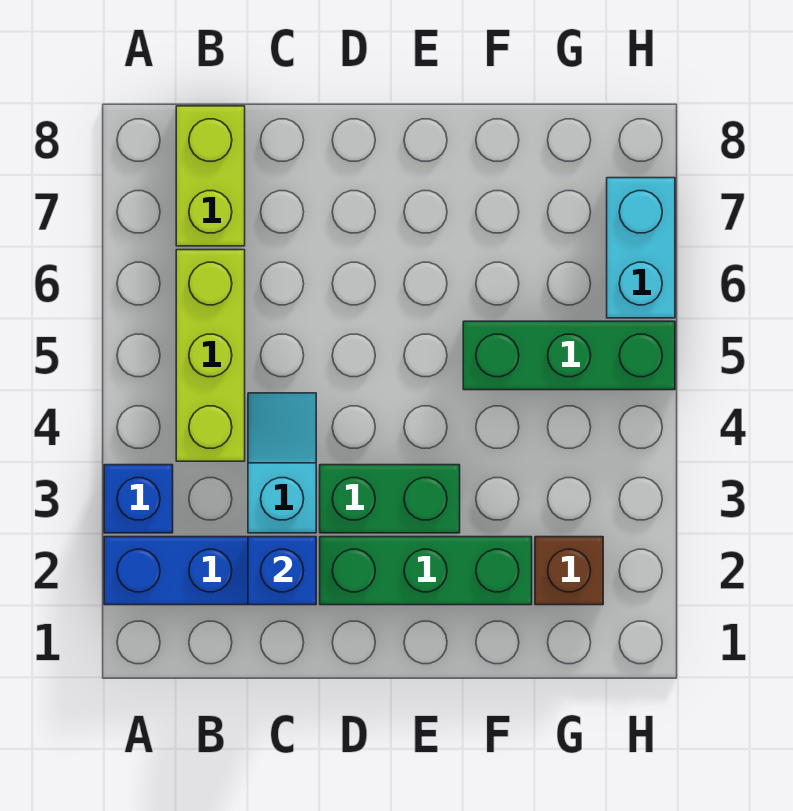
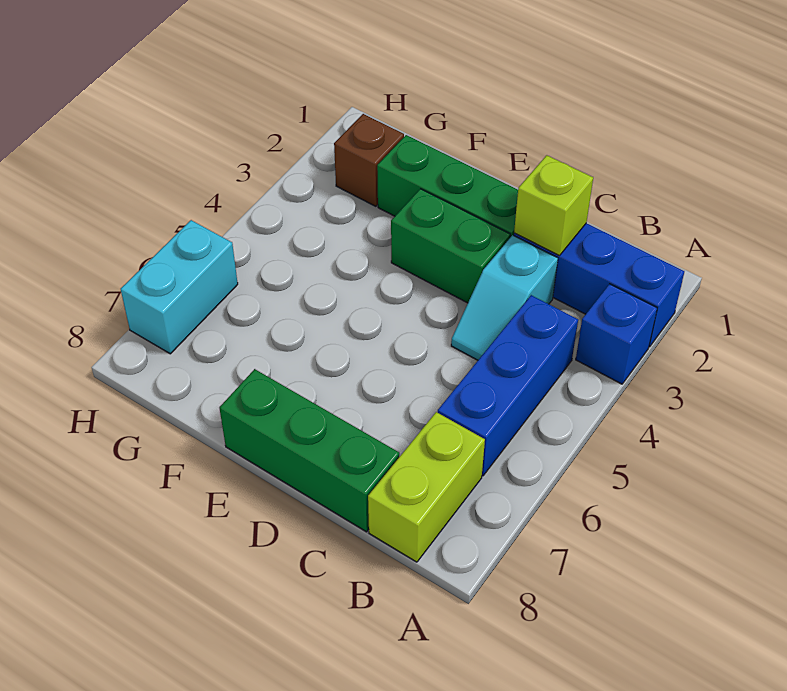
lime 1x3 brick [176,250,245,461] -> blue 1x3 brick [438,295,578,476]
blue 1x1 brick [248,537,316,605] -> lime 1x1 brick [514,155,593,256]
green 1x3 brick [463,321,675,390] -> green 1x3 brick moved to [220,369,399,532]

